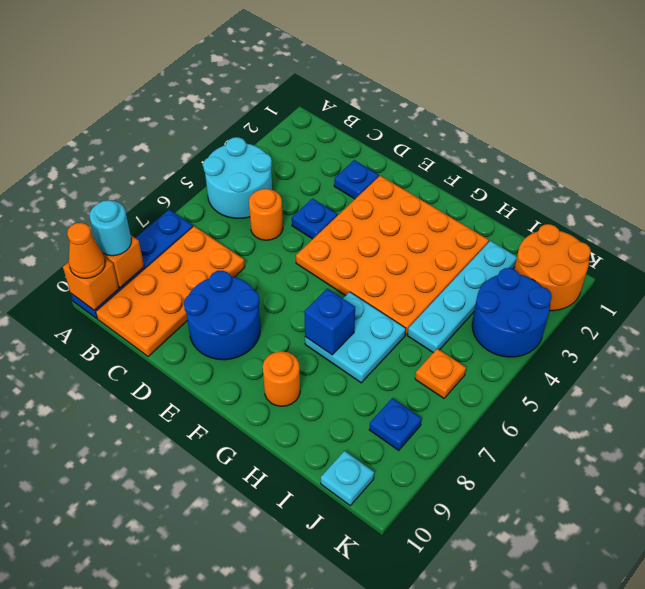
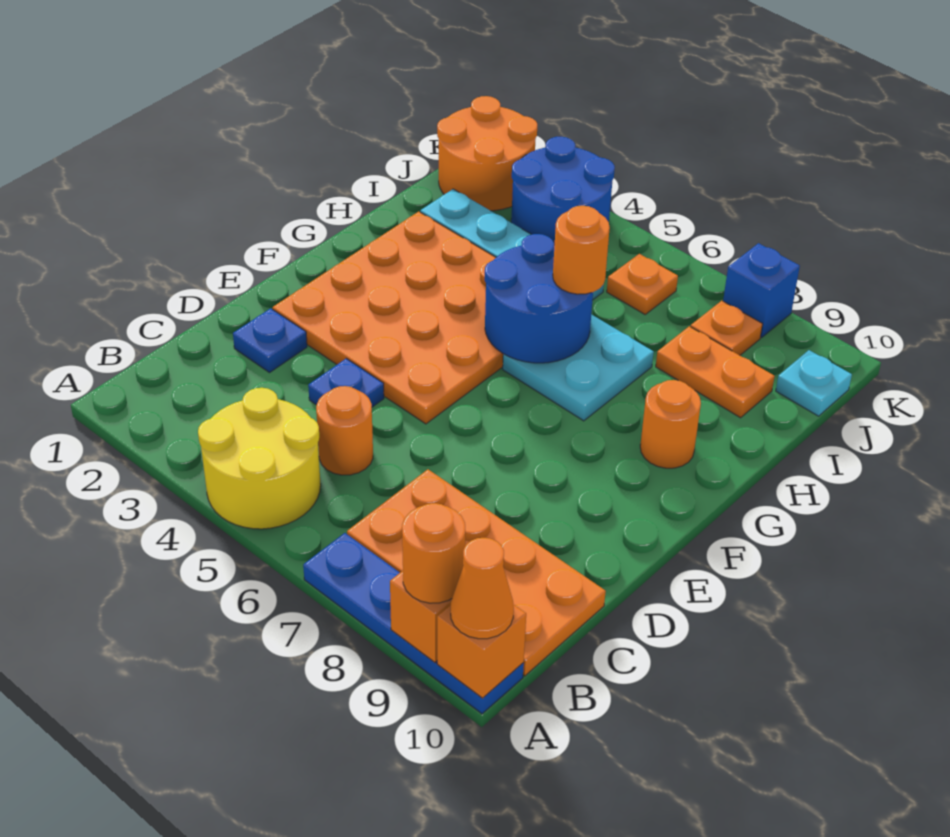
cyan 2x2 round brick [203,137,272,218] -> yellow 2x2 round brick [198,388,321,529]
cyan 1x1 round brick [90,200,131,256] -> orange 1x1 round brick [402,503,465,603]
blue 2x2 round brick [184,270,260,360] -> blue 2x2 round brick moved to [485,234,593,363]
blue 1x1 brick [304,289,355,355] -> blue 1x1 brick moved to [723,243,800,338]
none -> orange 1x1 round brick [553,206,610,294]
none -> orange 1x2 plate [656,326,775,418]
blue 1x1 plate [369,398,422,450] -> orange 1x1 plate [691,301,763,355]

